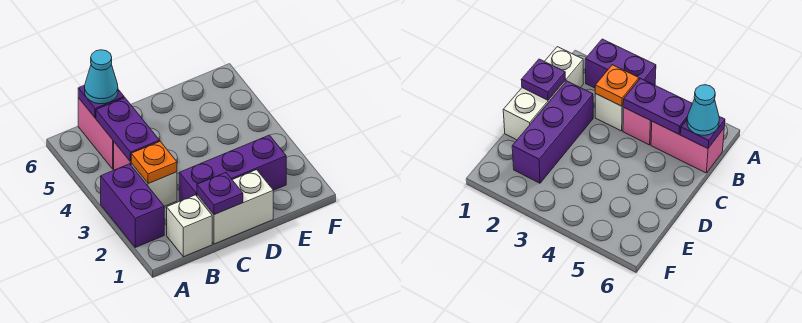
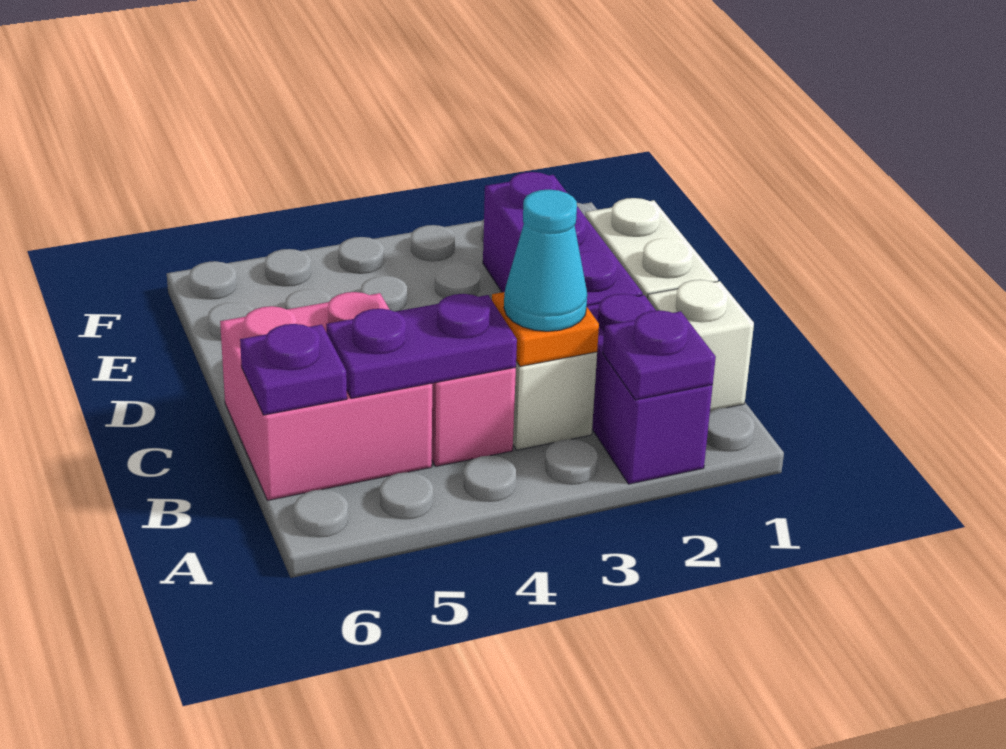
purple 1x2 brick [101,164,164,247] -> purple 1x2 brick turned to [587,294,713,484]
pink 1x2 brick [78,98,114,169] -> pink 2x2 brick [220,292,432,500]
cyan 1x1 cone [85,50,118,104] -> cyan 1x1 cone moved to [504,190,587,331]
purple 1x1 plate [197,173,243,215] -> purple 1x1 plate moved to [603,310,716,400]

